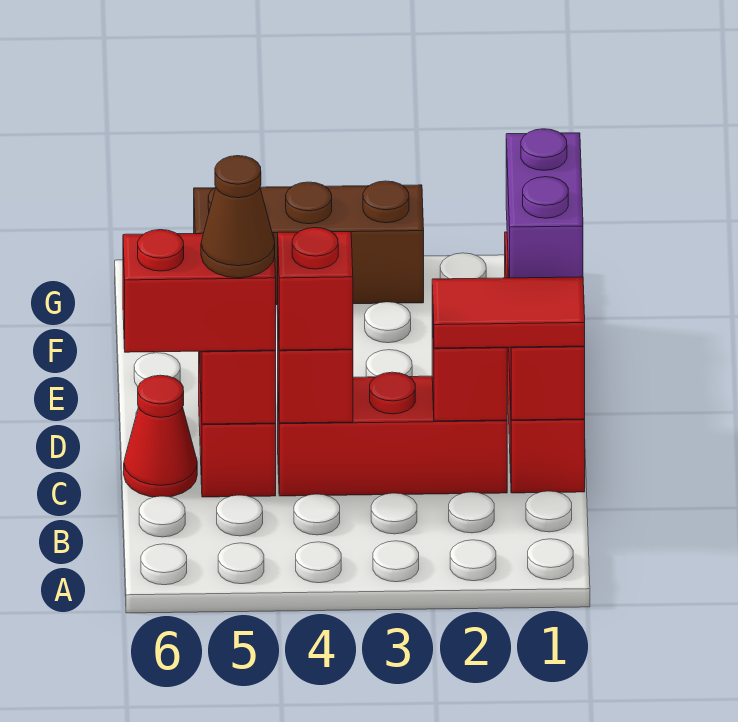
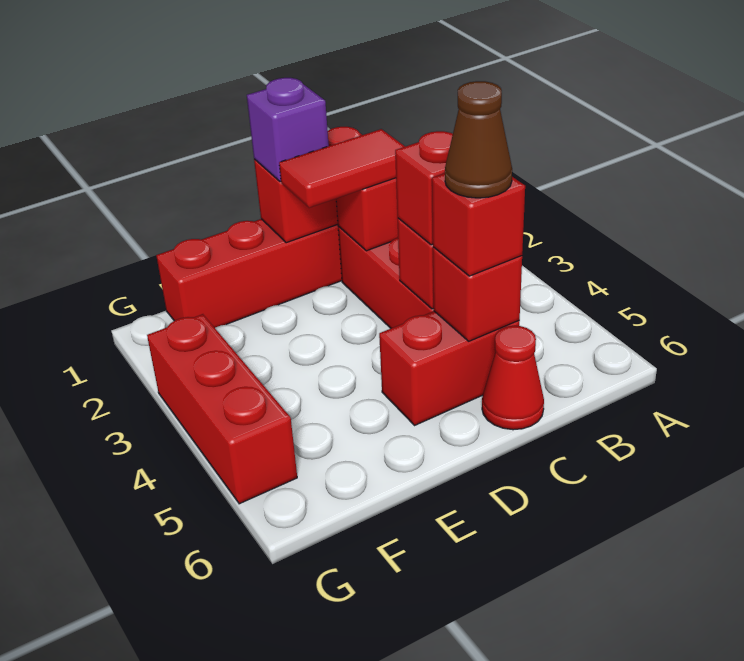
red 1x2 tile [432,277,585,348] -> red 1x2 tile turned to [279,129,405,208]
red 1x2 brick [123,230,276,352] -> red 1x1 brick [432,173,525,276]
purple 1x2 brick [506,129,583,278] -> purple 1x1 brick [247,78,329,182]
brown 1x3 brick [194,181,424,305] -> red 1x3 brick [147,314,297,504]

